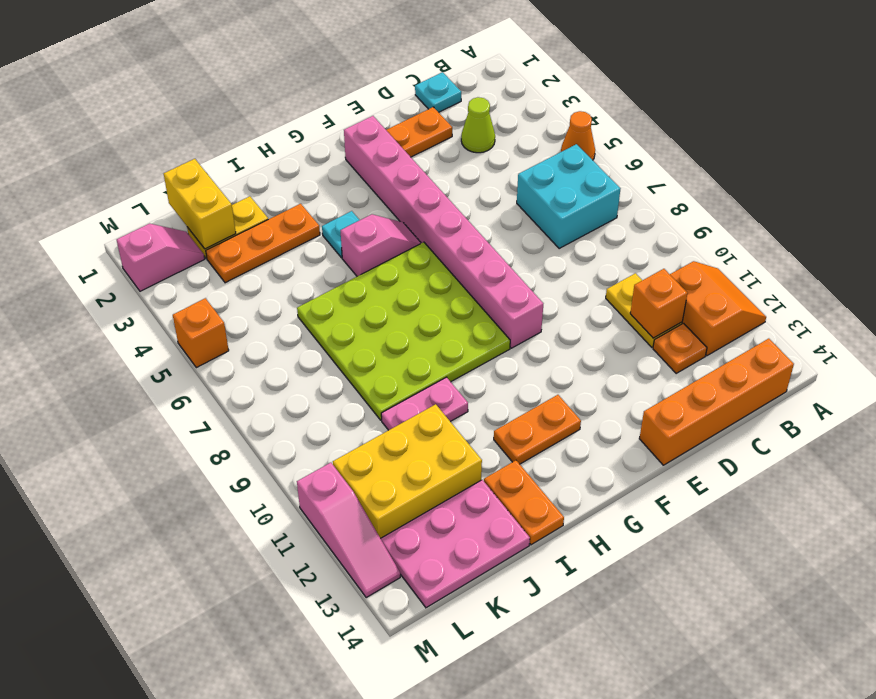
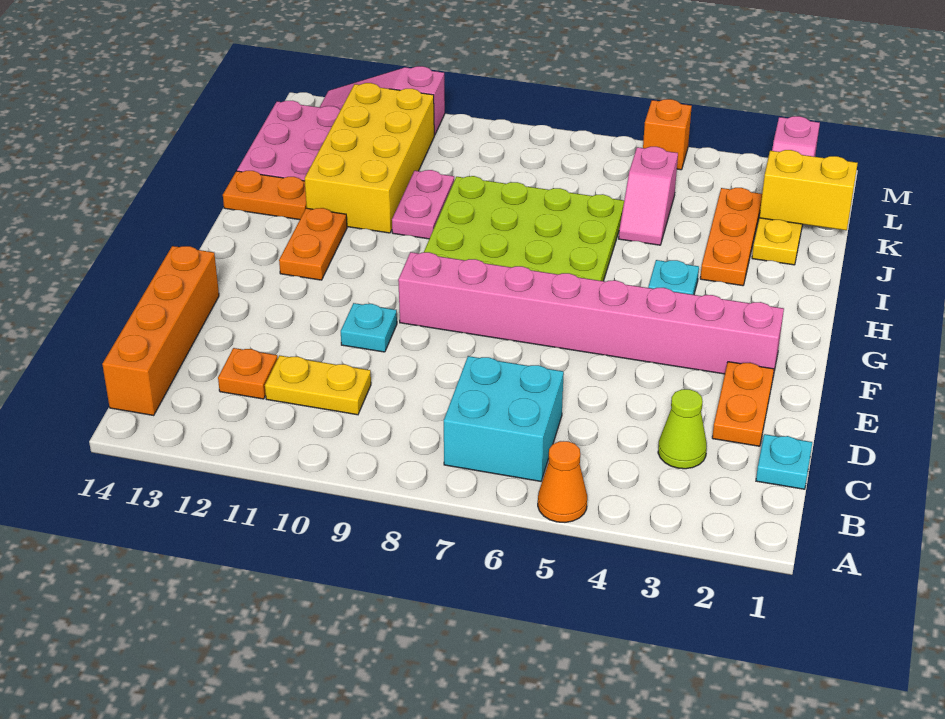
orange 2x2 slope [670,261,766,356] -> none
orange 1x1 brick [630,269,687,338] -> none
none -> cyan 1x1 plate [341,303,397,352]
pink 1x2 slope [340,214,421,276] -> pink 1x2 slope moved to [619,147,678,245]
yellow 2x3 brick [333,404,482,538] -> yellow 2x4 brick [305,83,434,233]

